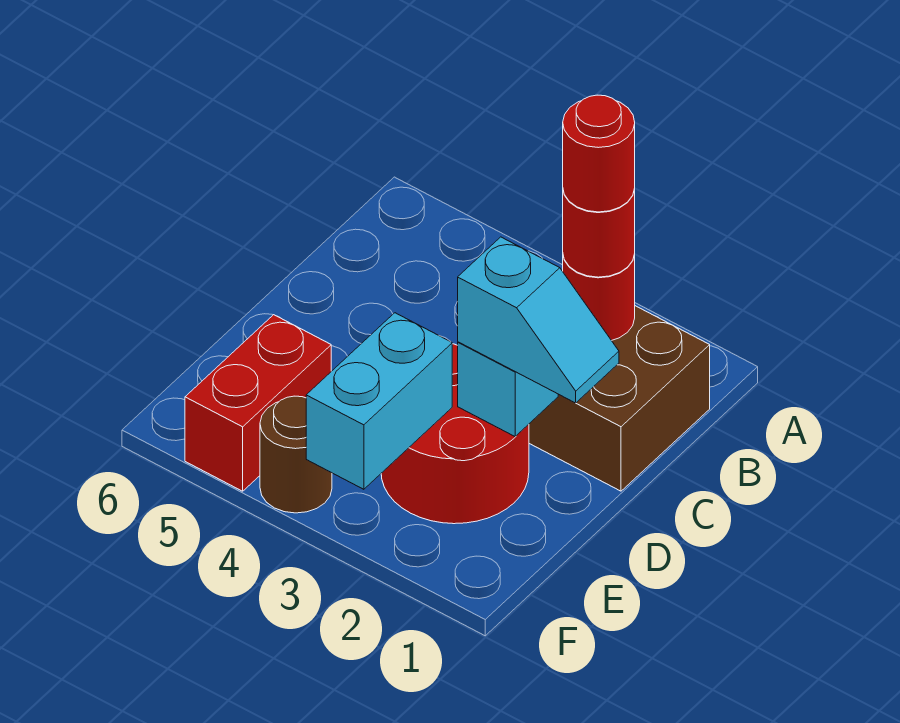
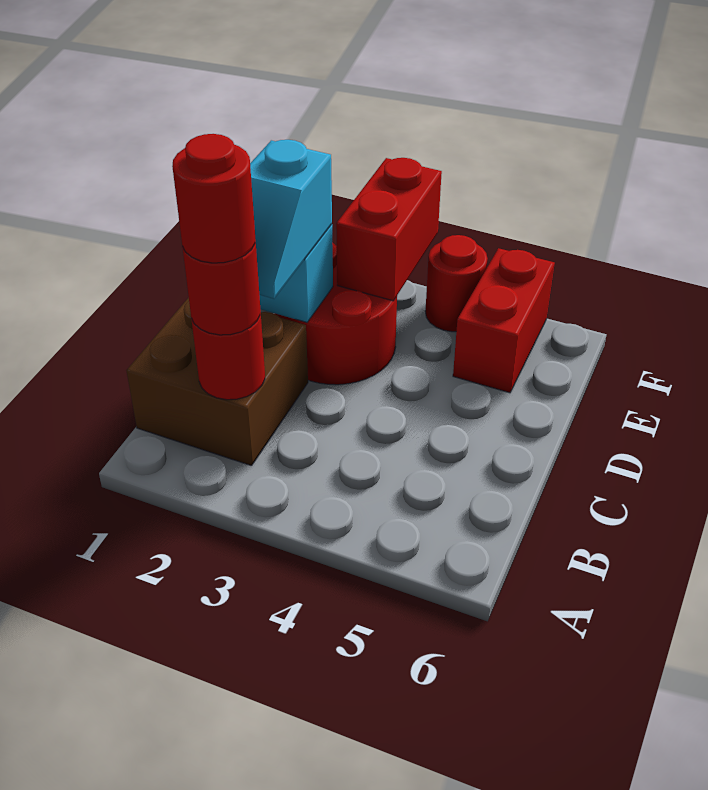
cyan 1x2 slope [458,237,619,403] -> cyan 1x2 slope turned to [250,140,332,299]
cyan 1x2 brick [306,313,452,489] -> red 1x2 brick [336,158,442,301]
brown 1x1 round brick [260,396,332,513] -> red 1x1 round brick [425,235,488,332]

